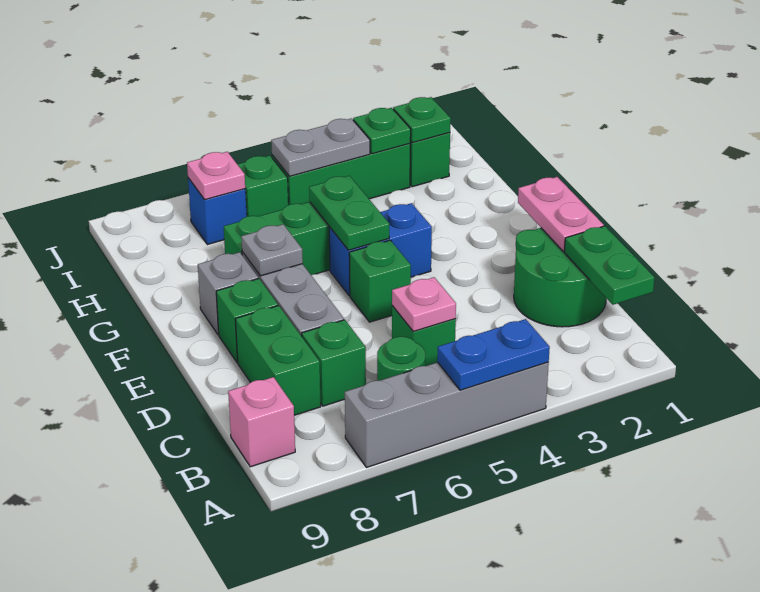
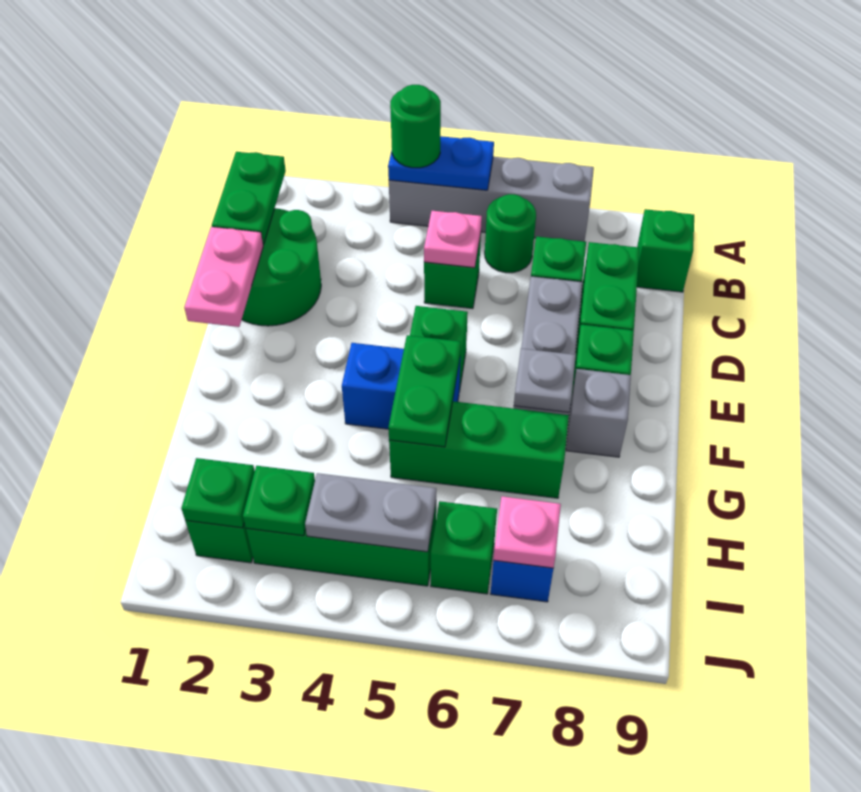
none -> green 1x1 round brick [390,85,441,168]
pink 1x1 brick [228,377,295,467] -> green 1x1 brick [637,209,694,292]

